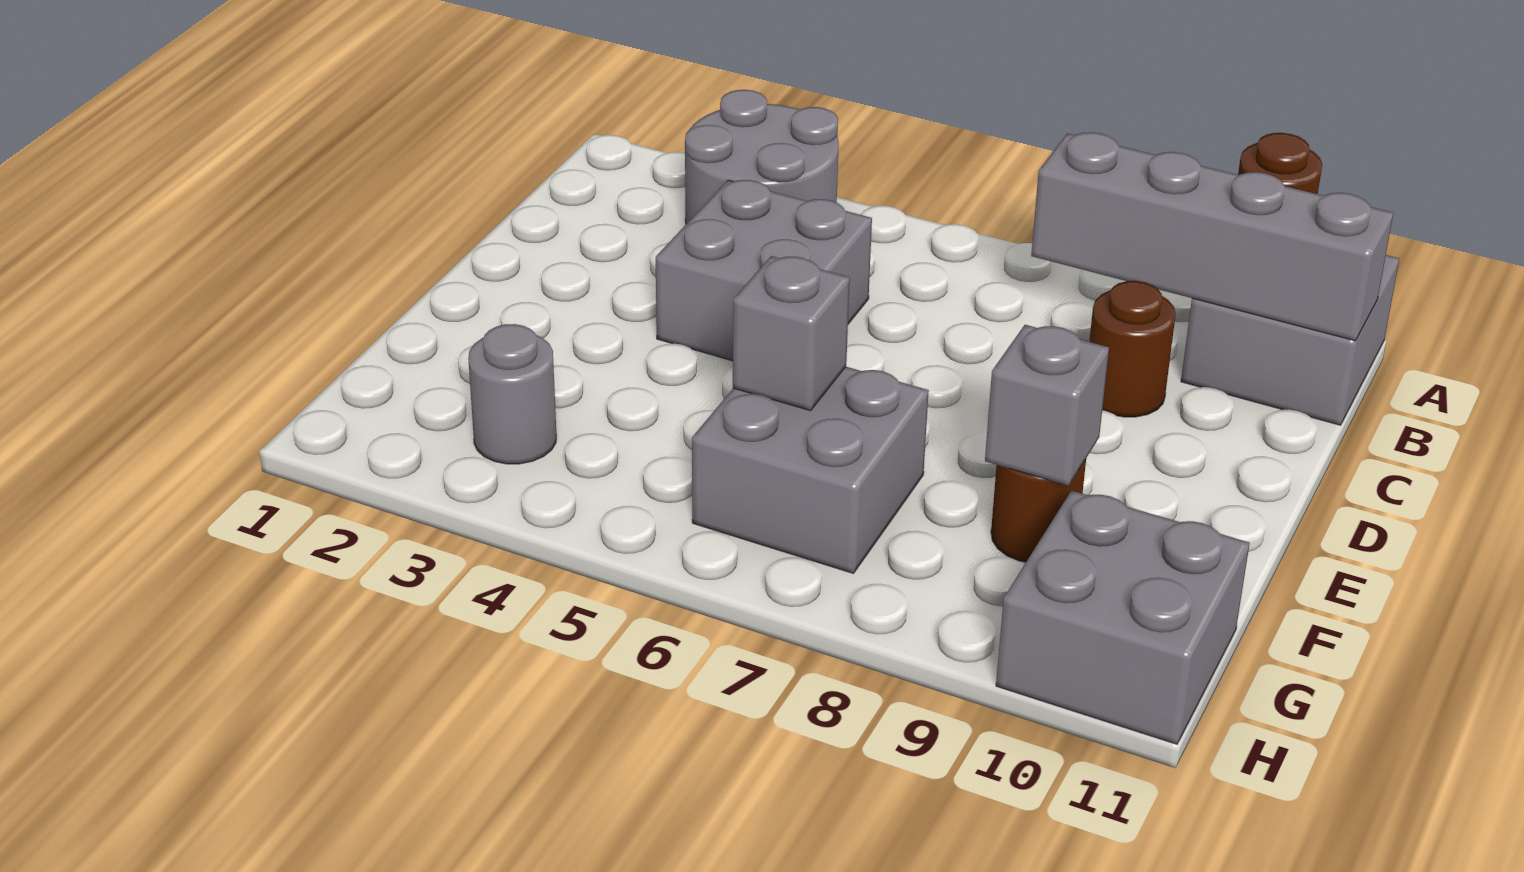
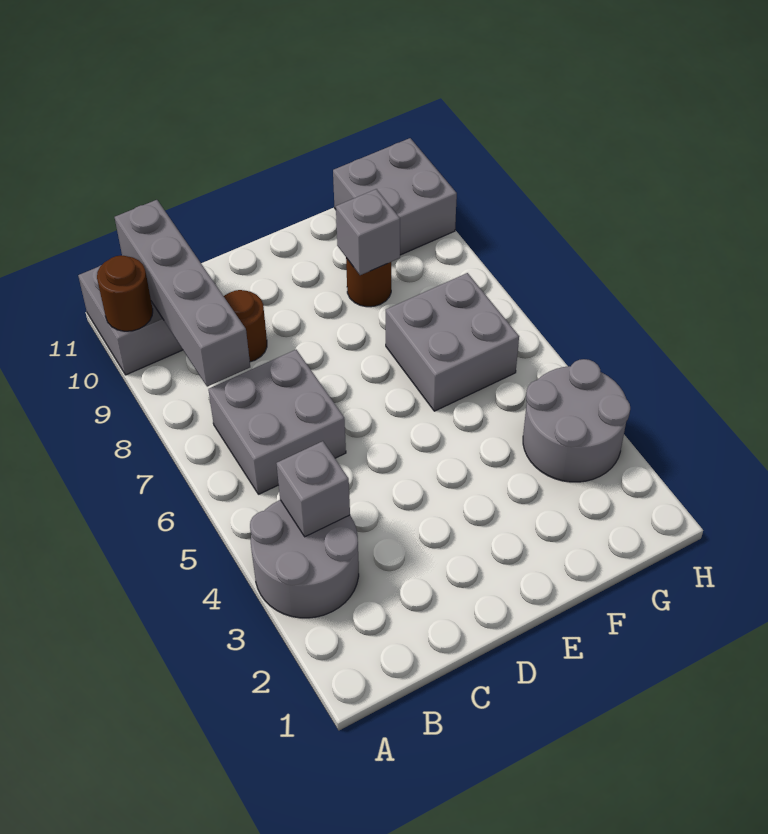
grey 2x2 brick [656,180,872,361] -> grey 2x2 brick moved to [208,350,346,494]
grey 1x1 brick [733,256,850,411] -> grey 1x1 brick moved to [276,441,350,537]
grey 1x1 round brick [468,324,556,464] -> grey 2x2 round brick [523,359,630,482]

